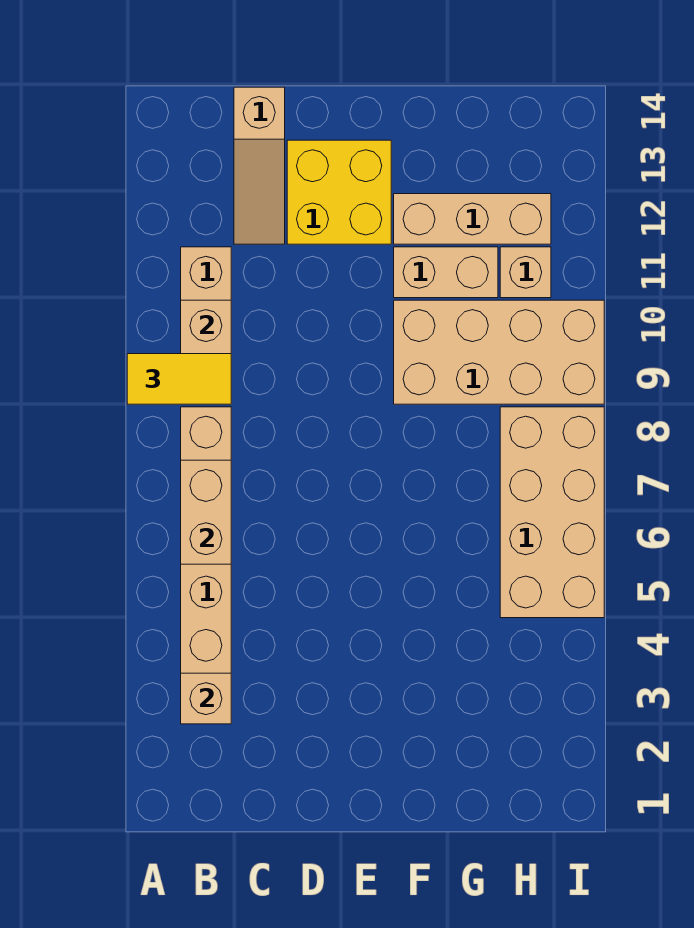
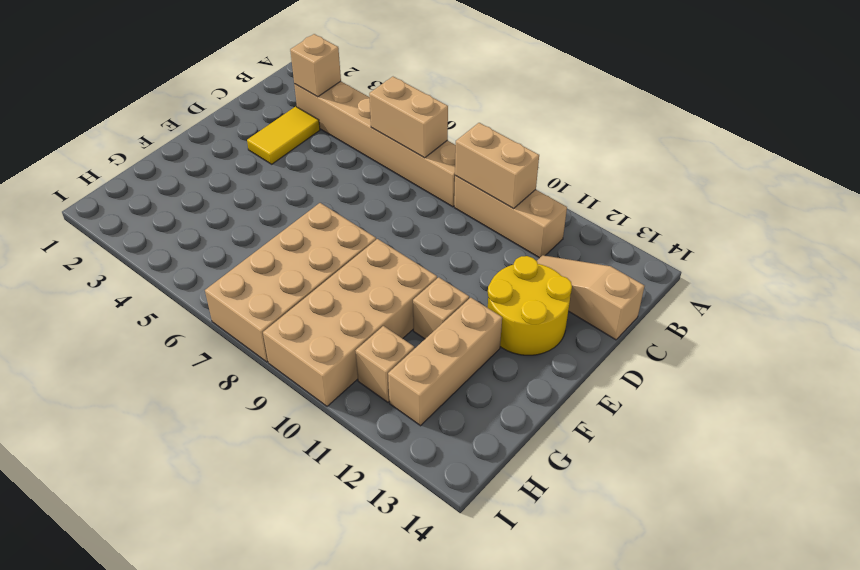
yellow 1x2 tile [127,354,231,404] -> yellow 1x2 tile moved to [247,107,320,164]
yellow 2x2 brick [287,140,391,244] -> yellow 2x2 round brick [488,256,572,355]
tan 1x2 brick [394,247,498,298] -> tan 1x1 brick [413,277,469,339]
tan 2x4 brick [500,407,604,618] -> tan 2x4 brick turned to [205,203,376,362]

